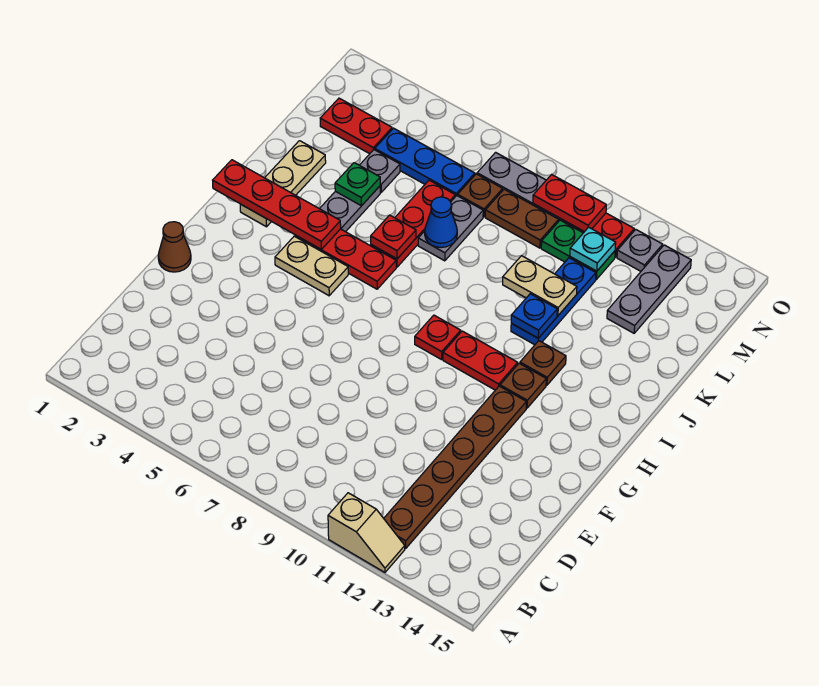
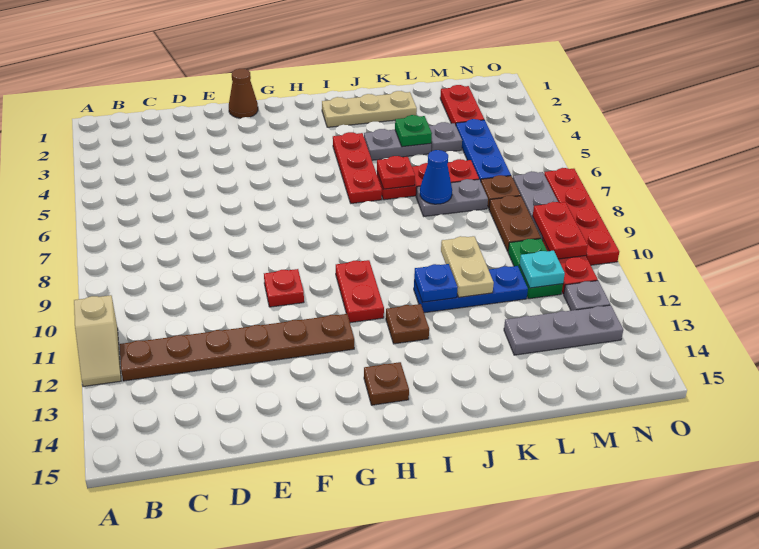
tan 1x2 plate [275,236,348,296] -> none
red 1x1 plate [415,315,461,360] -> red 1x1 plate moved to [264,269,304,307]
brown 1x1 plate [500,363,546,408] -> brown 1x1 plate moved to [364,362,409,405]
red 1x4 plate [213,160,341,250] -> red 1x4 plate moved to [544,168,619,265]

